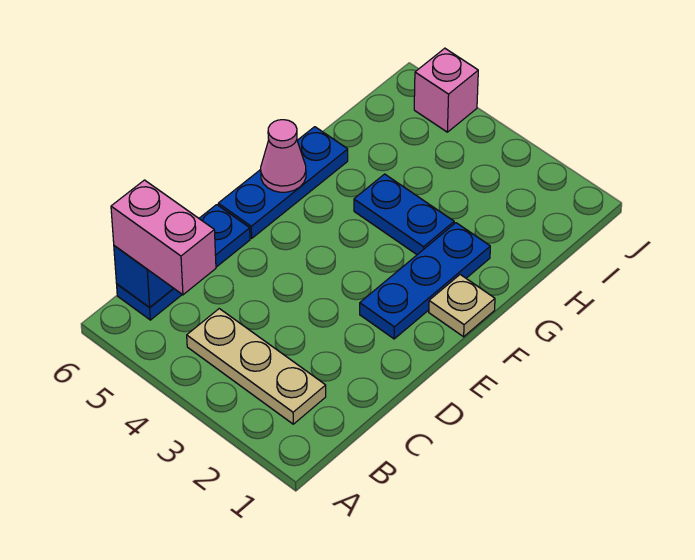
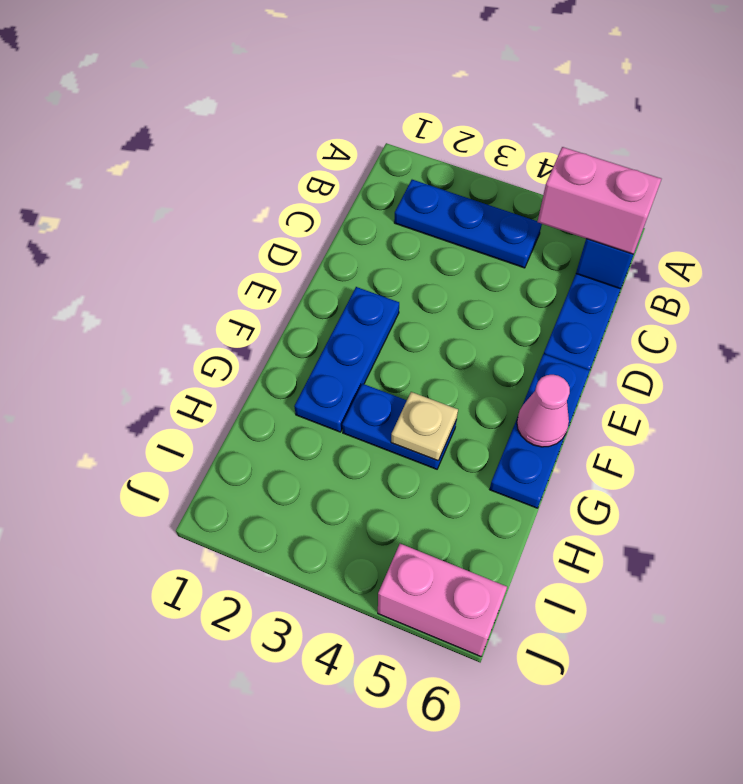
tan 1x3 plate [187,309,326,424] -> blue 1x3 plate [394,180,542,268]
tan 1x1 plate [429,275,495,337] -> tan 1x1 plate moved to [391,392,458,461]
pink 1x1 brick [414,48,478,132] -> pink 1x2 brick [378,544,507,656]

